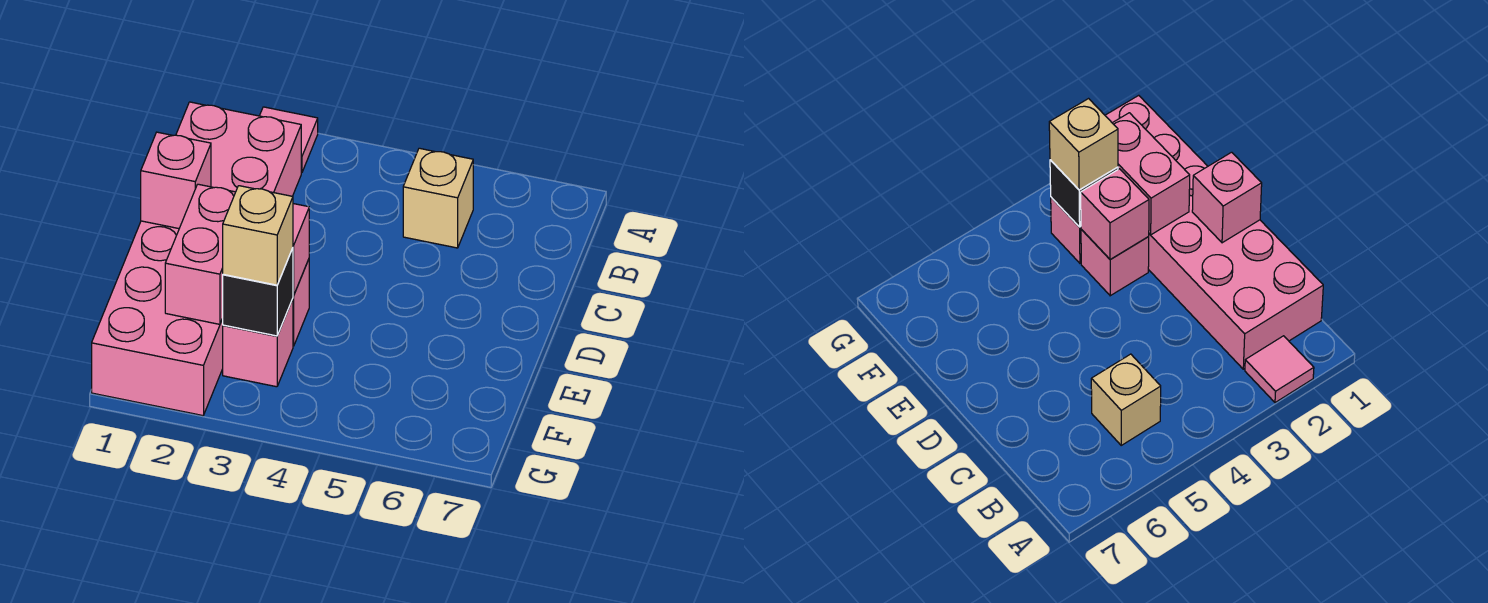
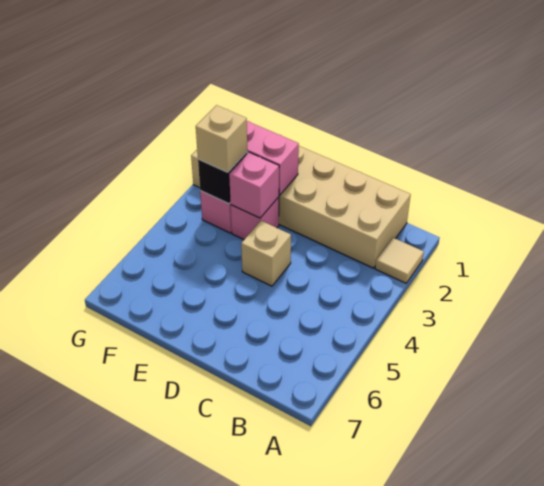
pink 1x1 tile [260,107,318,173] -> tan 1x1 tile [375,238,424,283]
pink 2x6 brick [92,102,301,416] -> tan 2x6 brick [191,146,411,268]
tan 1x1 brick [403,148,473,248] -> tan 1x1 brick moved to [241,221,291,286]
pink 1x1 brick [141,132,211,229] -> none

